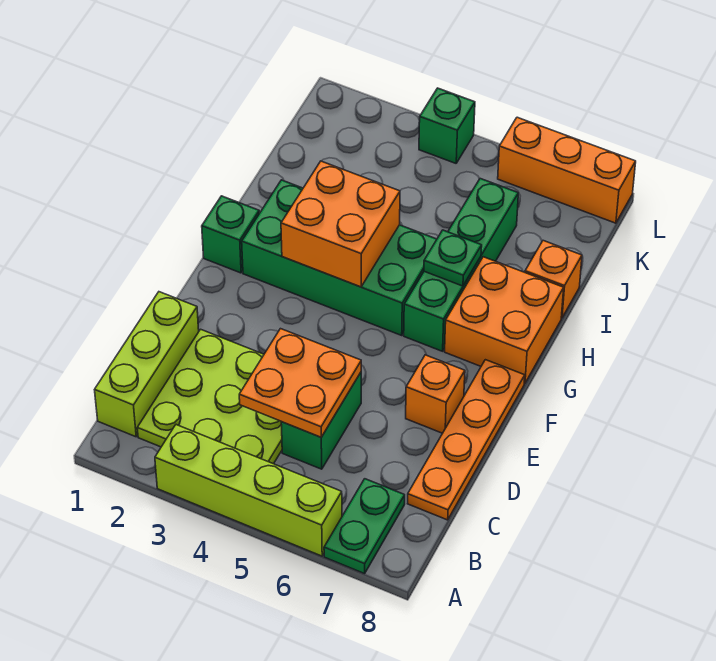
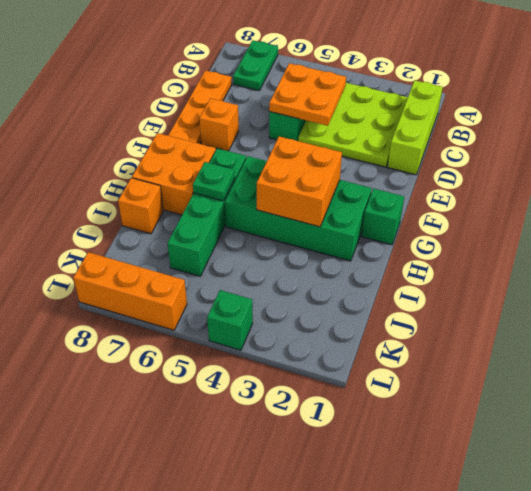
lime 1x4 brick [155,425,342,556] -> none

